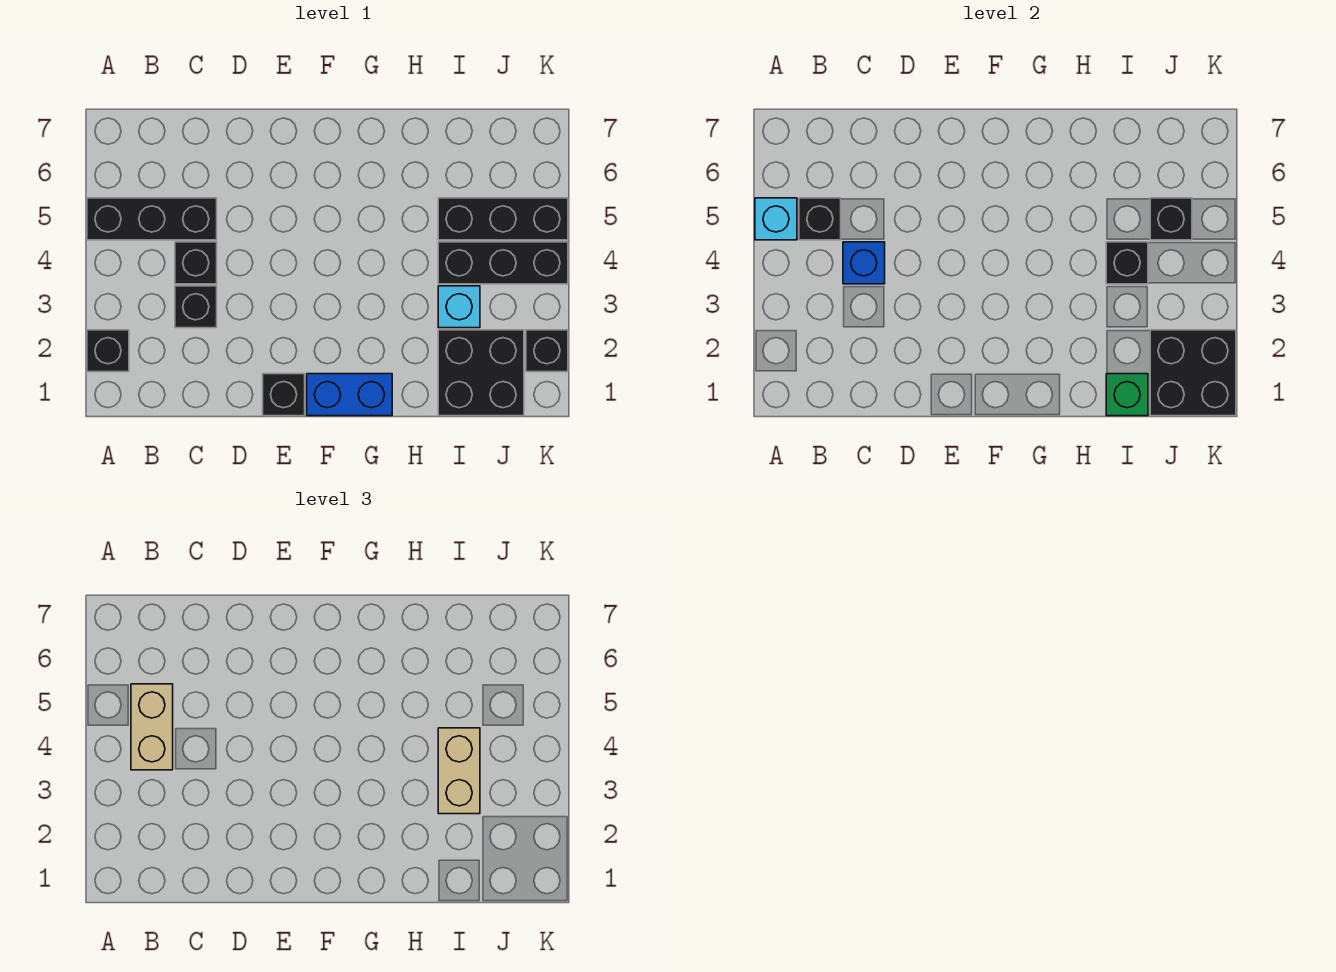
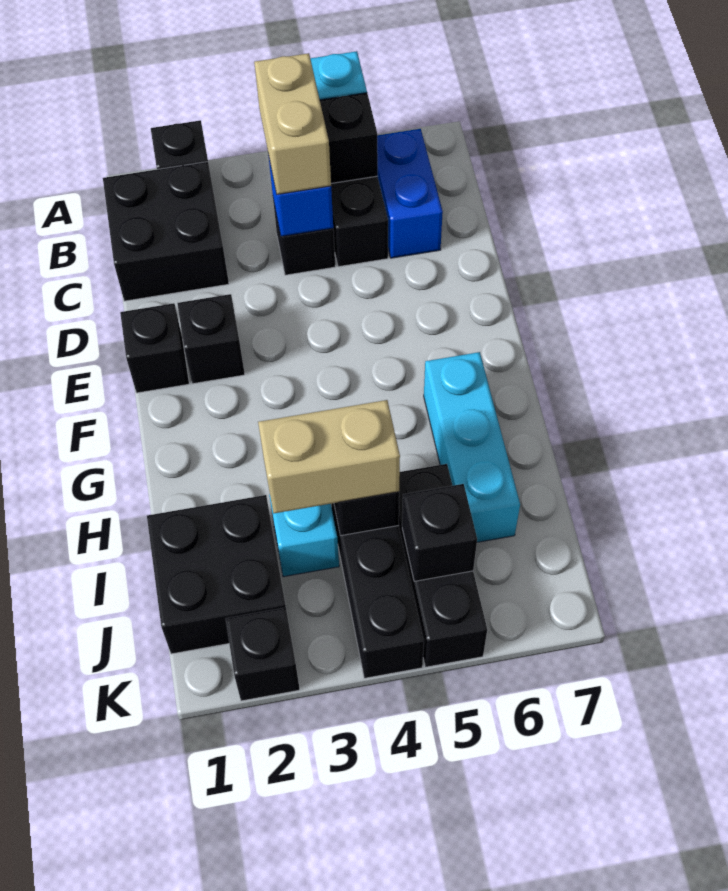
tan 1x2 brick [131,684,173,770] -> tan 1x2 brick turned to [254,53,331,194]
black 1x1 brick [175,286,217,328] -> black 1x1 brick moved to [177,294,245,384]
blue 1x2 brick [307,374,392,416] -> blue 1x2 brick moved to [377,129,443,258]
none -> cyan 1x3 brick [424,352,520,542]
green 1x1 brick [1106,374,1148,416] -> none
black 2x2 brick [1150,330,1236,416] -> black 2x2 brick moved to [103,162,229,301]

